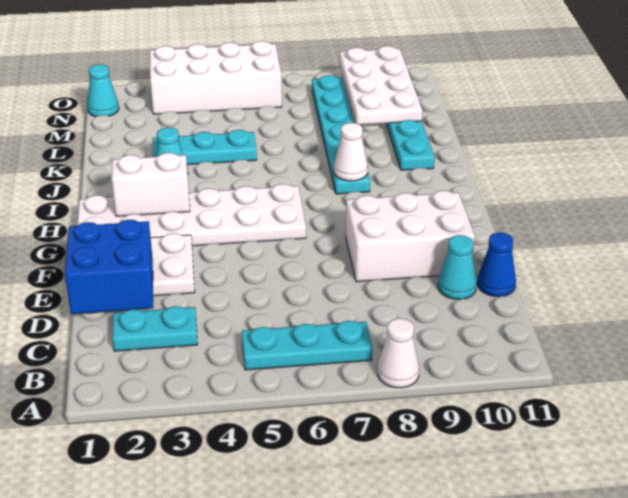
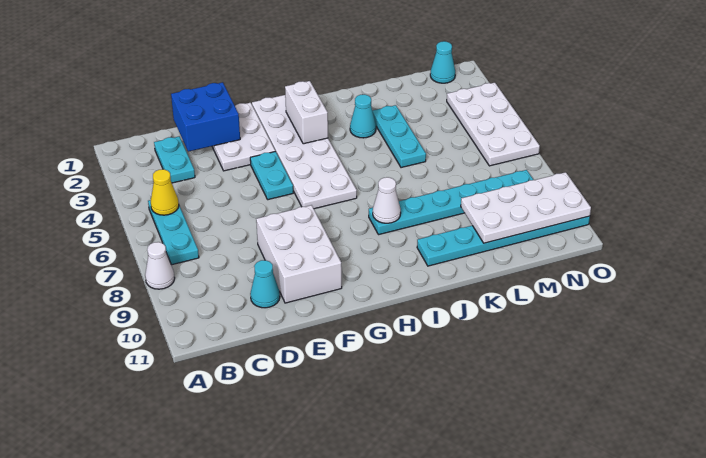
none -> yellow 1x1 cone [151,169,179,215]
blue 1x1 cone [477,233,516,297] -> none
none -> cyan 1x2 plate [250,151,293,200]
white 2x4 brick [150,41,282,114] -> white 2x4 plate [447,83,540,166]

